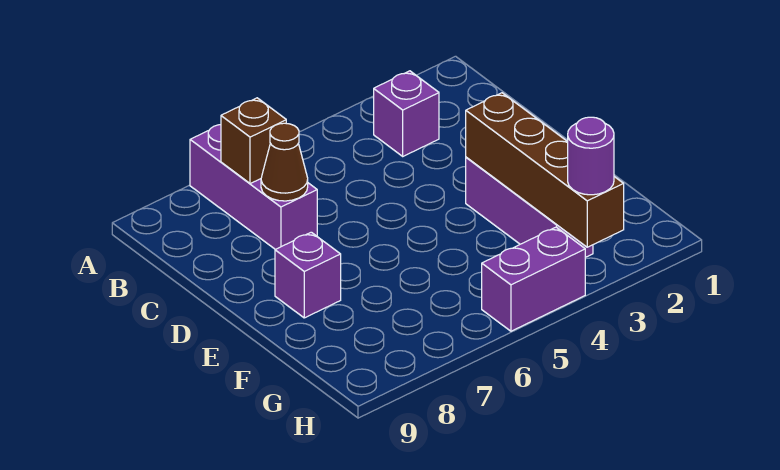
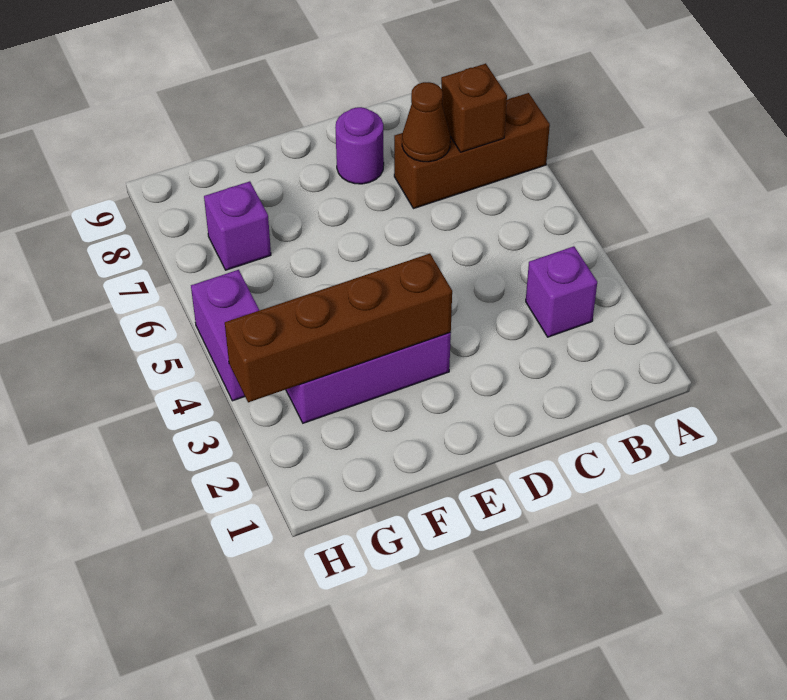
purple 1x3 brick [190,125,317,250] -> brown 1x3 brick [394,93,550,209]
purple 1x1 brick [275,232,341,318] -> purple 1x1 brick moved to [204,181,271,270]
purple 1x1 round brick [568,117,614,195] -> purple 1x1 round brick moved to [335,107,384,184]

